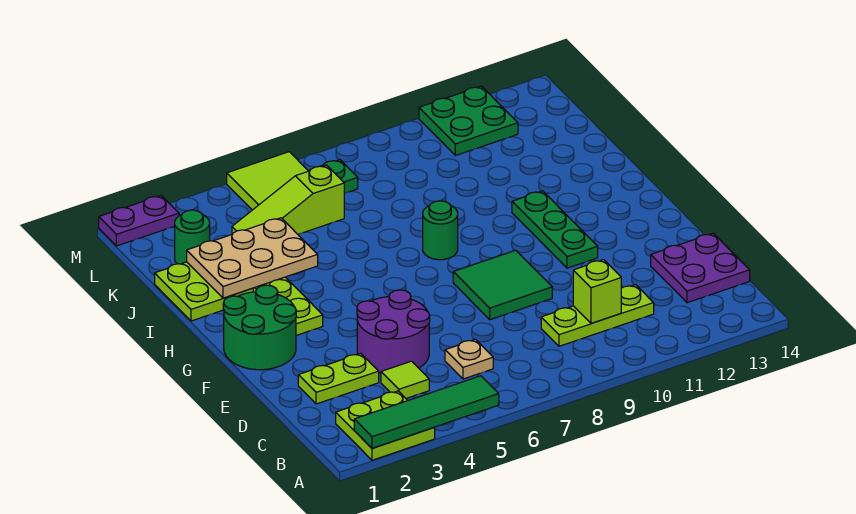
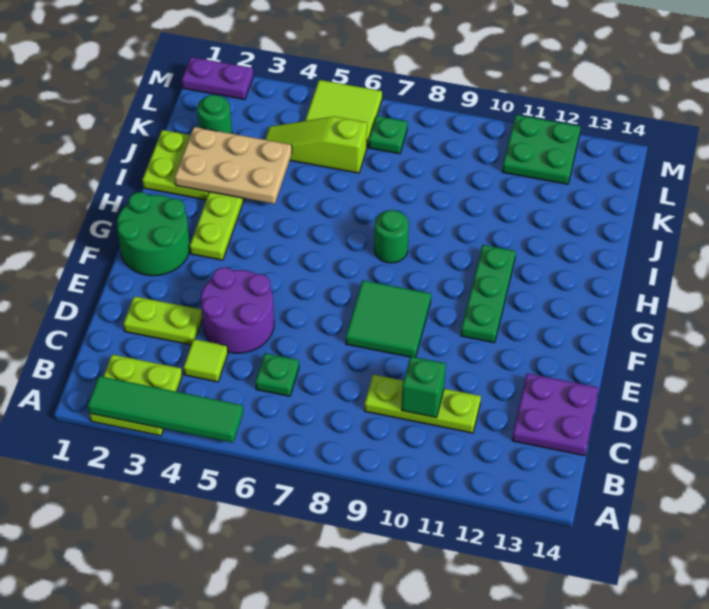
tan 1x1 plate [445,339,493,379] -> green 1x1 plate [255,353,299,396]
lime 1x1 brick [573,260,621,323] -> green 1x1 brick [401,356,446,418]

